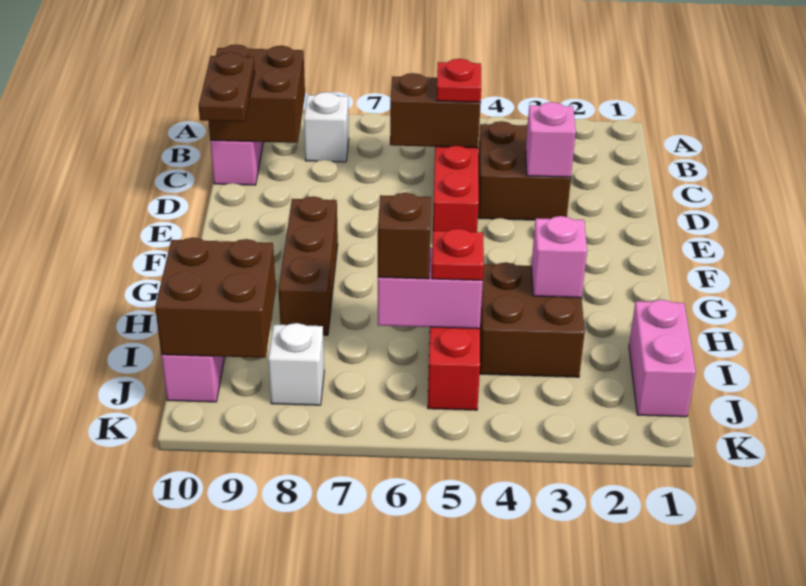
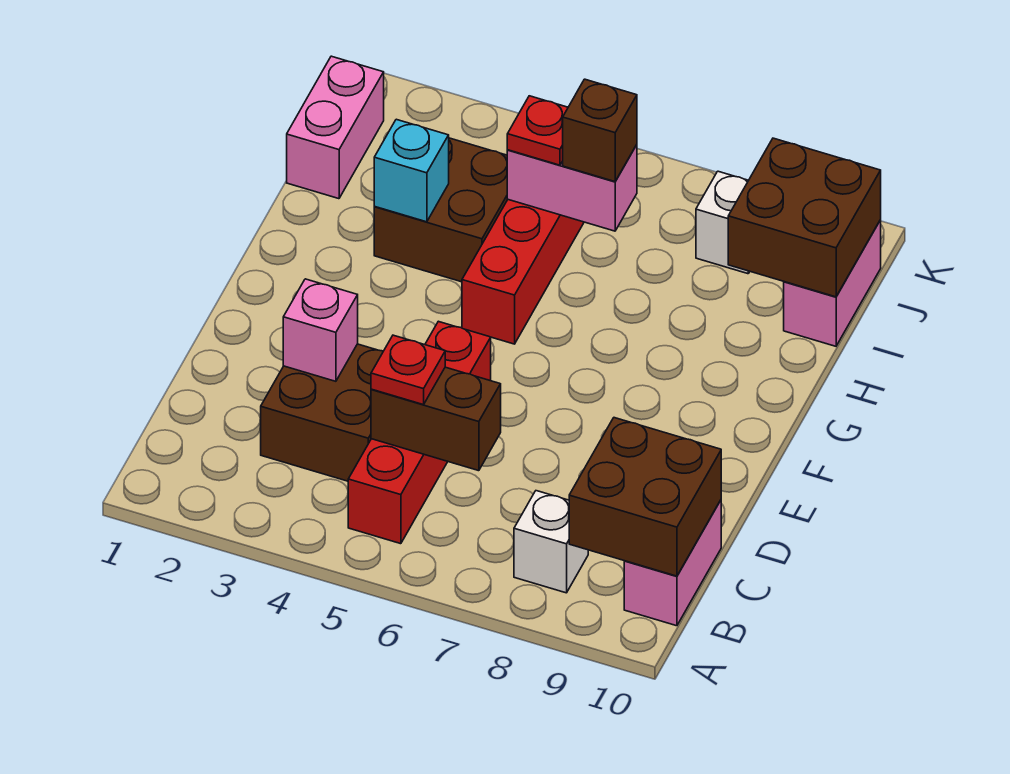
brown 1x2 plate [199,53,255,122] -> none
brown 1x3 brick [279,196,338,335] -> none
pink 1x1 brick [531,216,587,298] -> cyan 1x1 brick [374,119,449,222]

